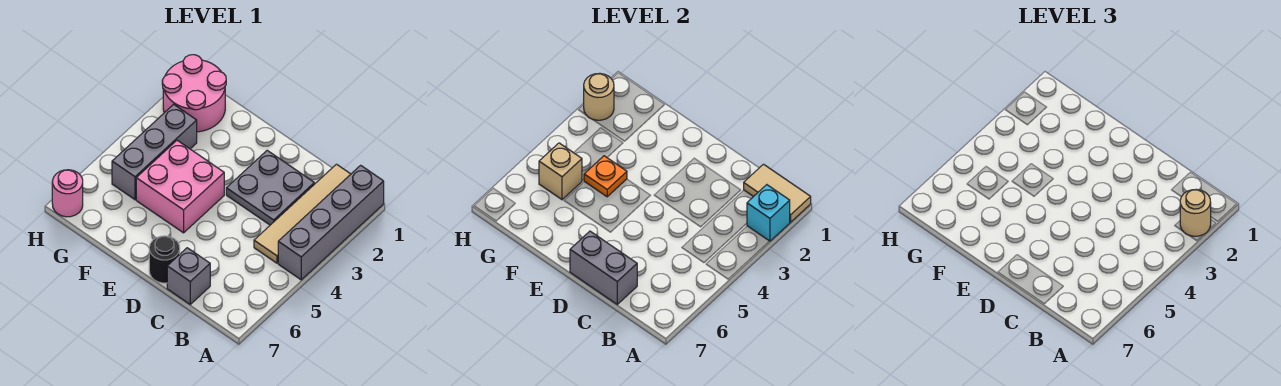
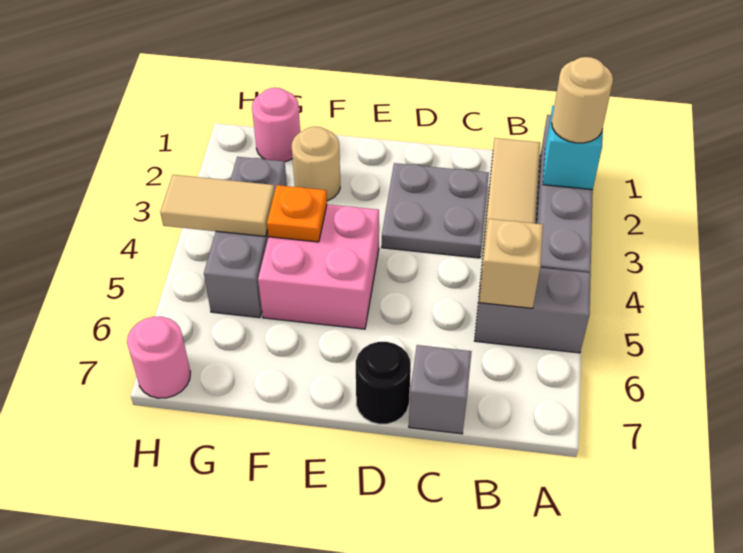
tan 1x2 tile [744,164,811,222] -> tan 1x2 tile moved to [160,175,275,236]
grey 1x2 brick [570,231,637,304] -> grey 1x2 brick moved to [474,267,591,353]
pink 2x2 round brick [162,55,226,132] -> pink 1x1 round brick [252,88,300,162]
tan 1x1 brick [539,143,582,200] -> tan 1x1 brick moved to [479,219,543,308]
tan 1x1 round brick [584,73,614,120] -> tan 1x1 round brick moved to [292,127,340,201]

